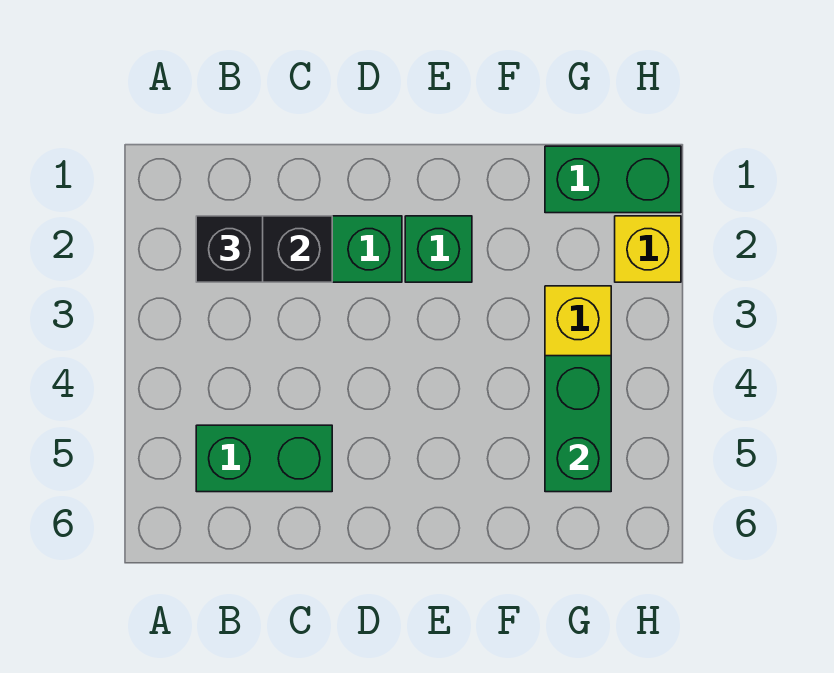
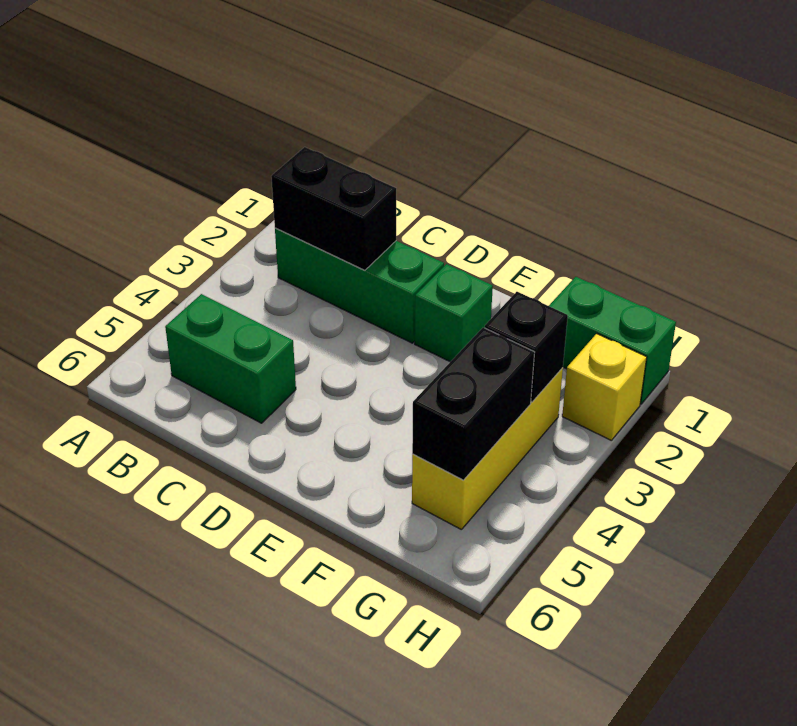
black 1x1 brick [196,216,263,282] -> black 1x1 brick moved to [485,292,568,402]
green 1x2 brick [545,356,611,492] -> black 1x2 brick [412,328,535,480]

